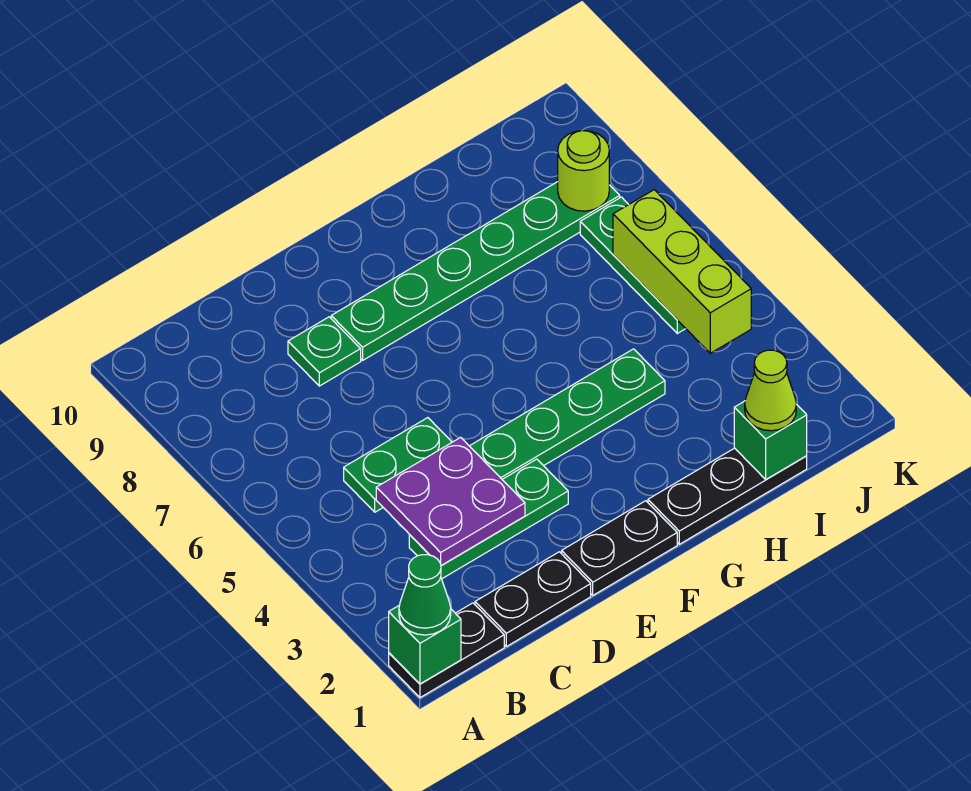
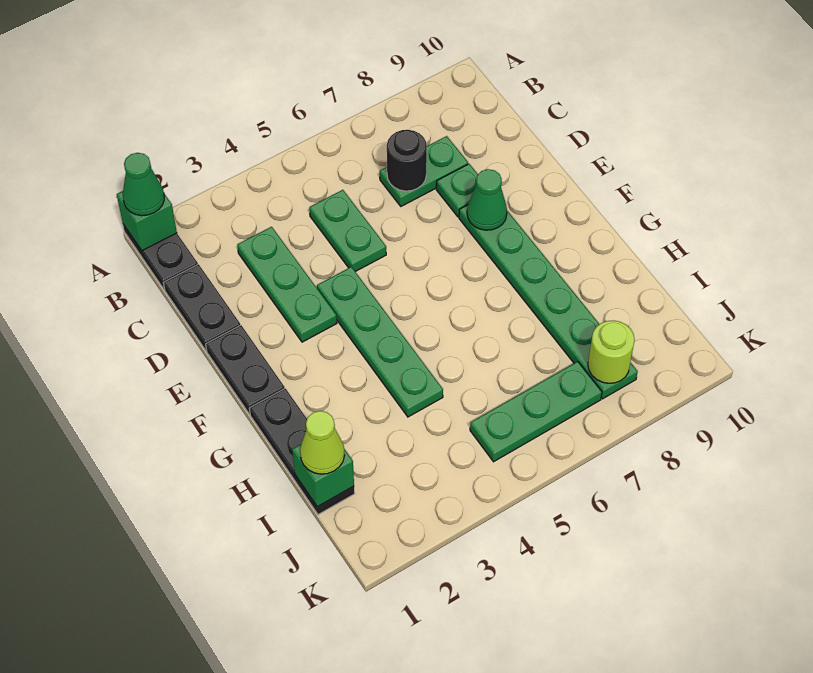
purple 2x2 plate [376,437,525,566] -> none
none -> green 1x2 plate [380,136,468,206]
none -> black 1x1 round brick [387,130,427,191]
none -> green 1x1 cone [467,169,507,230]
lime 1x3 brick [613,190,751,353] -> none

